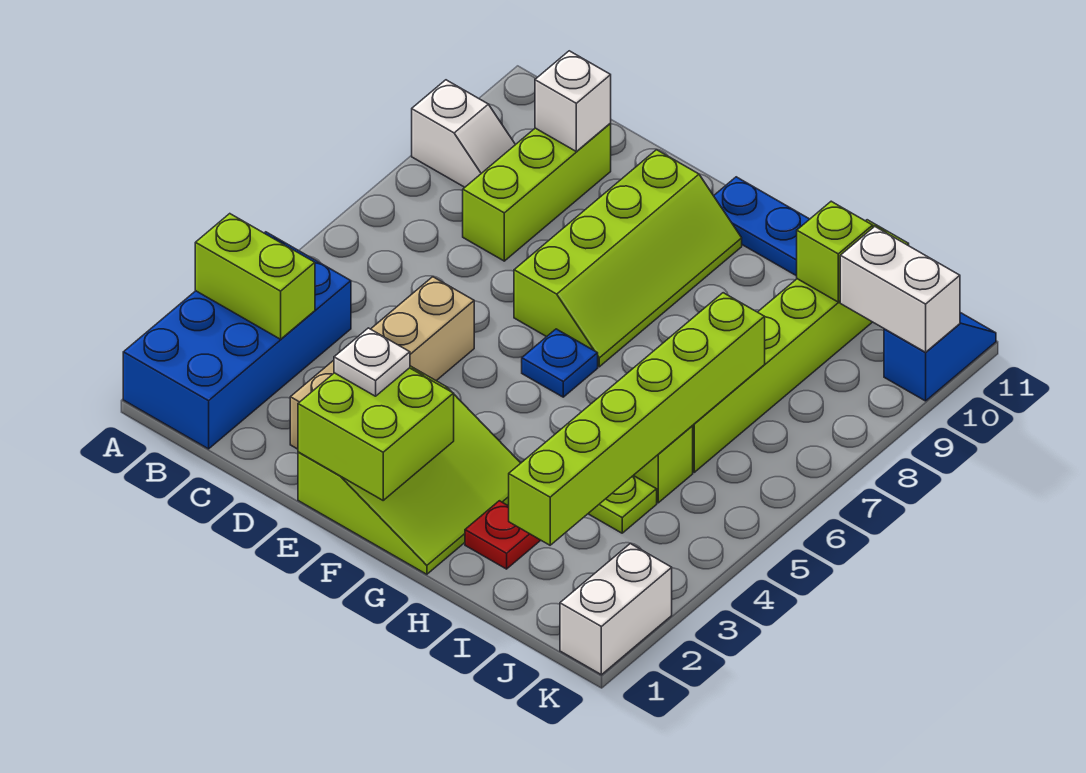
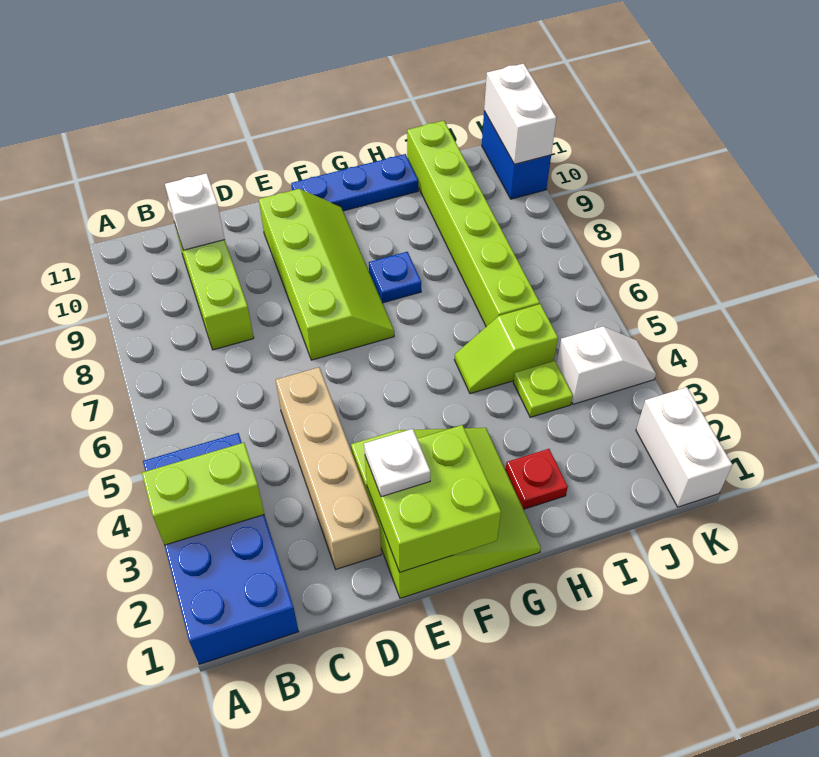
white 1x2 slope [412,80,515,187] -> white 1x2 slope moved to [557,326,656,404]
blue 1x1 plate [522,329,598,397] -> blue 1x1 plate moved to [369,252,421,303]
lime 1x6 brick [509,293,765,545] -> none
lime 1x1 brick [797,201,873,302] -> none
white 1x2 brick [840,227,960,352] -> white 1x2 brick turned to [484,64,556,164]
blue 1x2 slope [884,313,996,401] -> blue 1x2 brick [482,111,551,199]

